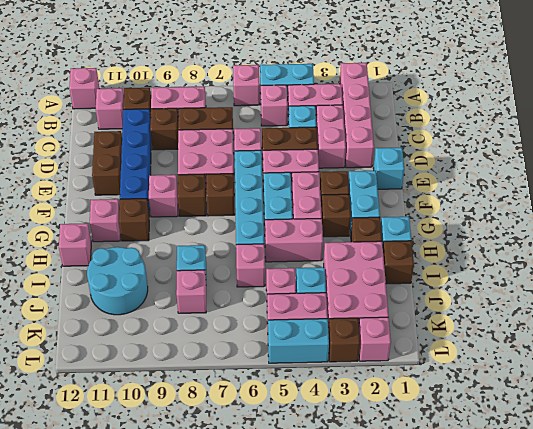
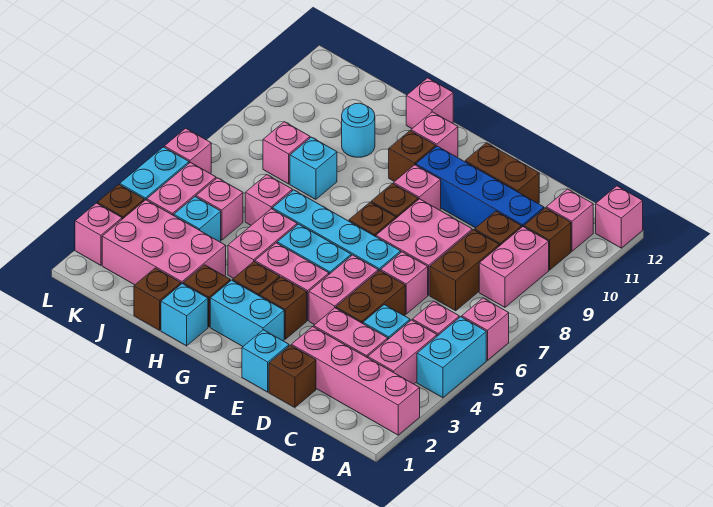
none -> brown 1x1 brick [269,345,316,407]
cyan 2x2 round brick [87,247,148,315] -> cyan 1x1 round brick [342,103,375,157]
none -> pink 1x1 brick [164,128,211,174]

